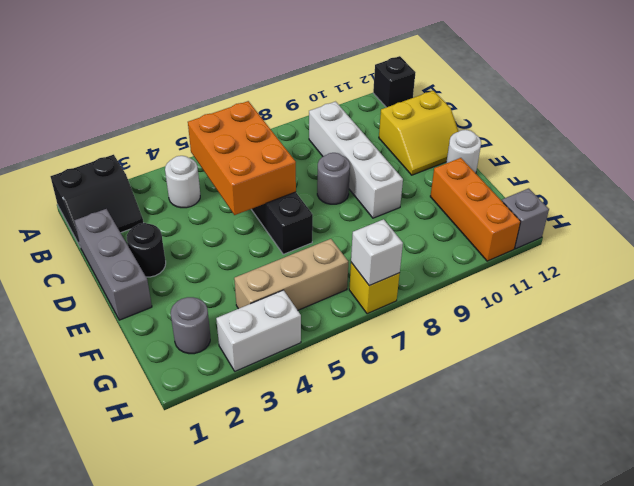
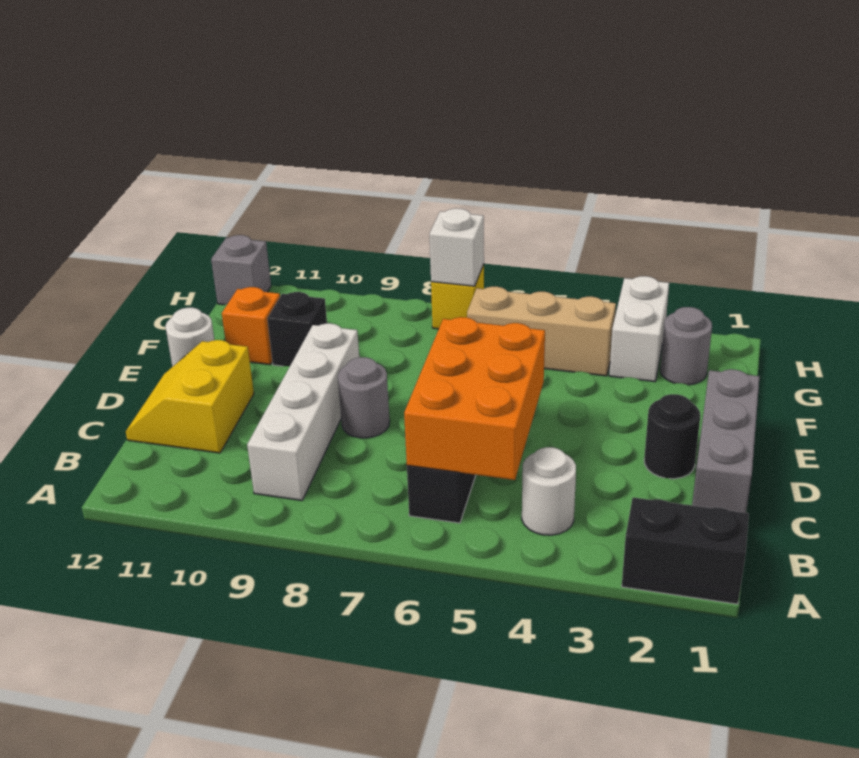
black 1x1 brick [373,56,416,107] -> black 1x1 brick moved to [267,292,327,366]
yellow 2x2 slope [379,91,459,175] -> yellow 2x2 slope turned to [126,340,254,453]
orange 1x3 brick [430,158,521,261] -> orange 1x1 brick [222,287,280,365]
white 1x2 brick [216,290,301,371] -> white 1x2 brick turned to [609,276,669,382]

